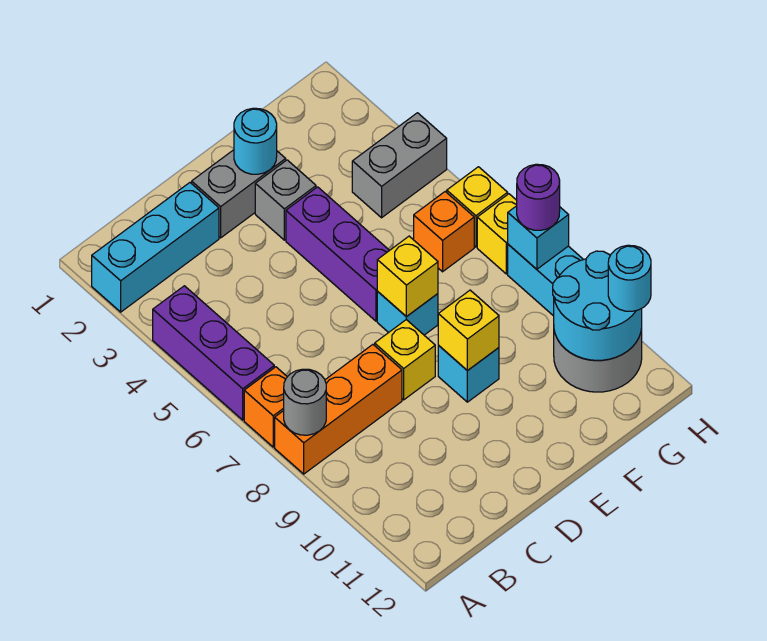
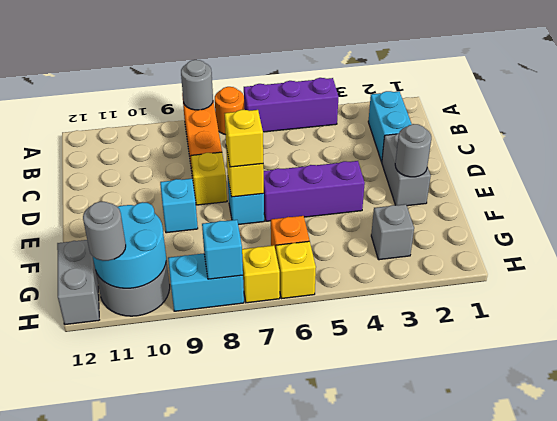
cyan 1x3 brick [92,183,219,312] -> cyan 1x2 brick [368,91,412,162]
orange 1x1 brick [244,367,287,447] -> orange 1x1 round brick [215,87,244,135]
cyan 1x1 round brick [234,108,277,174] -> grey 1x1 round brick [395,124,431,177]
grey 1x1 brick [255,160,316,240] -> grey 1x1 brick moved to [371,204,414,260]
yellow 1x1 brick [438,290,499,371] -> yellow 1x1 brick moved to [224,110,263,167]
grey 1x2 brick [352,113,447,218] -> grey 1x2 brick moved to [57,240,99,325]
purple 1x1 round brick [517,164,560,230] -> none
cyan 1x1 round brick [608,245,651,311] -> grey 1x1 round brick [83,201,126,261]

